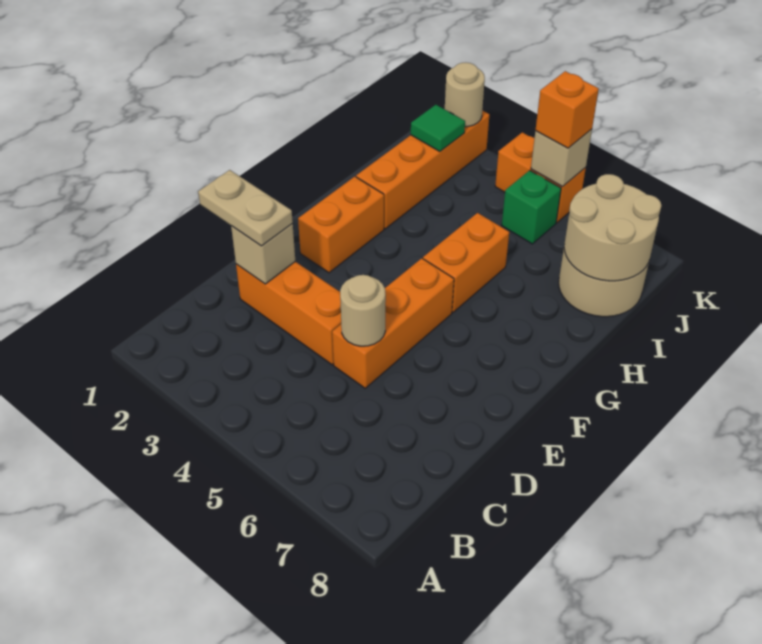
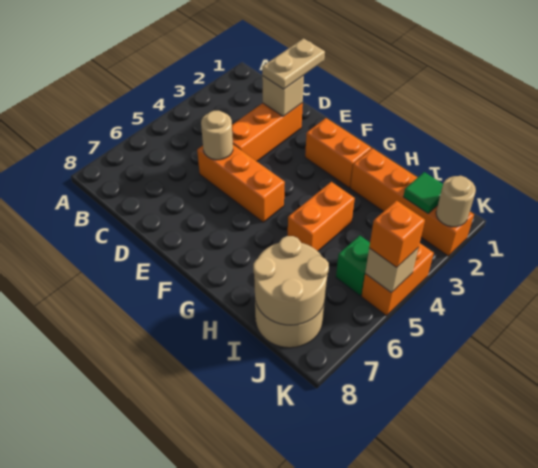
orange 1x2 brick [423,213,509,312] -> orange 1x2 brick turned to [288,182,355,251]

